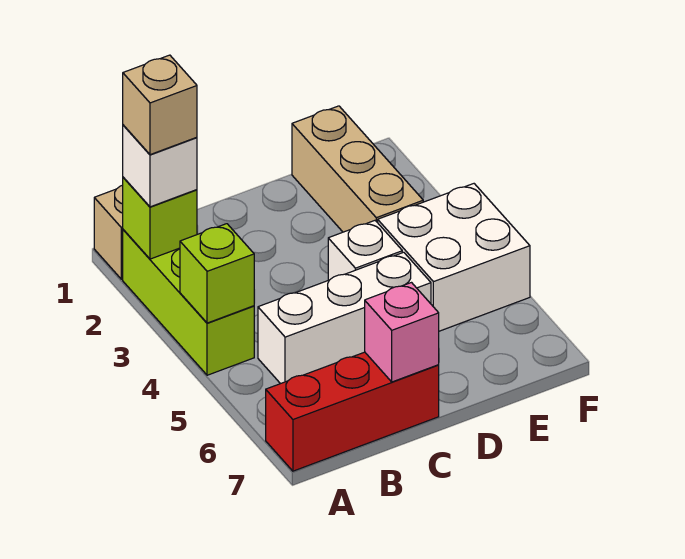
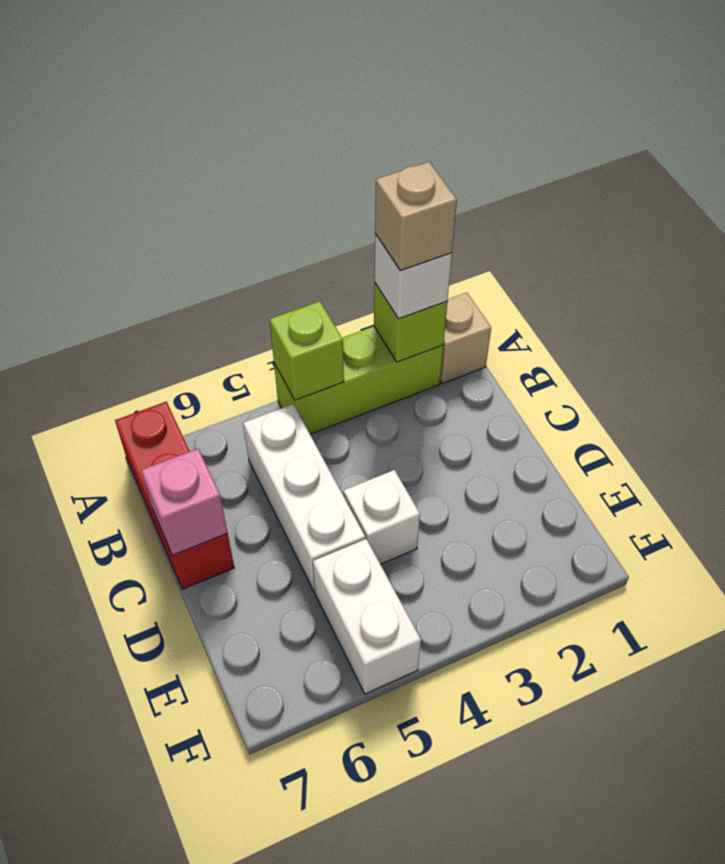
tan 1x3 brick [292,106,423,232] -> none
white 2x2 brick [378,184,530,331] -> white 1x2 brick [313,539,421,694]

